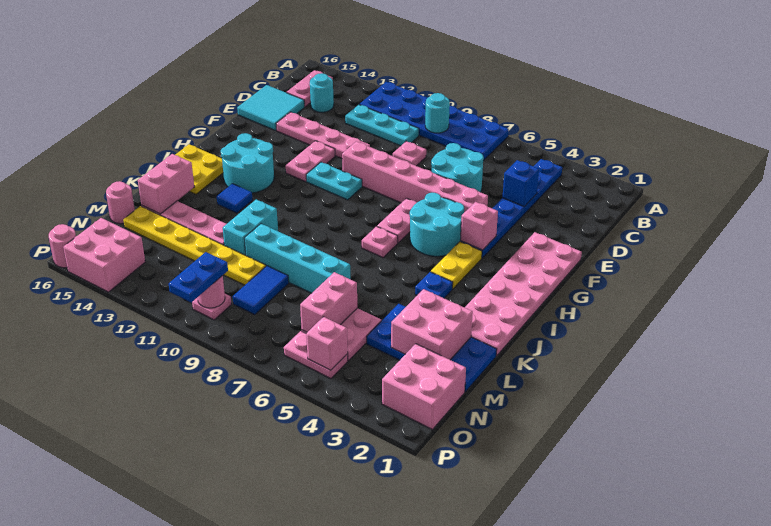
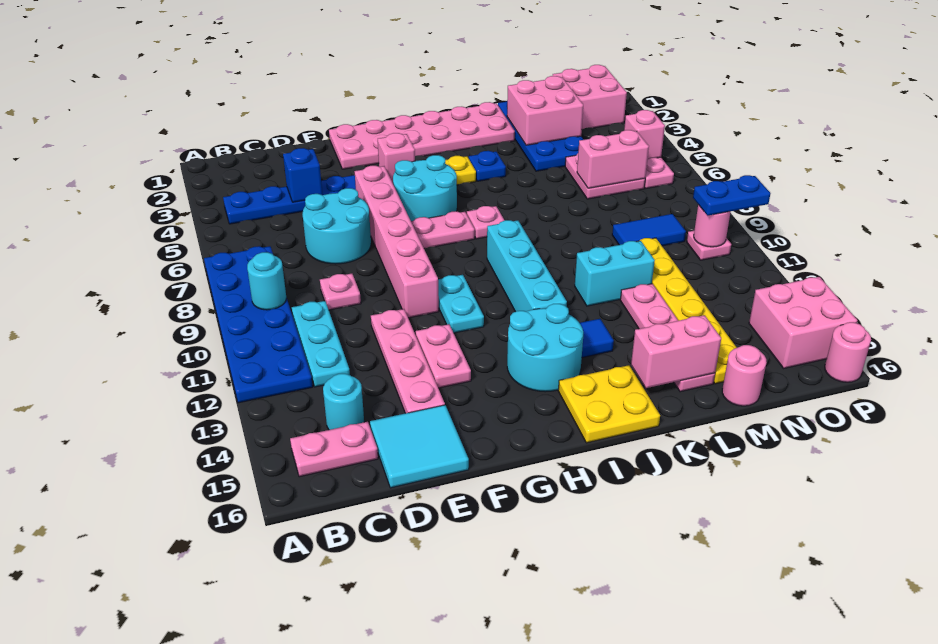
pink 1x2 plate [286,141,335,182] -> pink 1x2 plate turned to [416,324,471,388]
cyan 1x4 brick [244,224,350,293] -> cyan 1x4 brick moved to [487,220,567,312]

